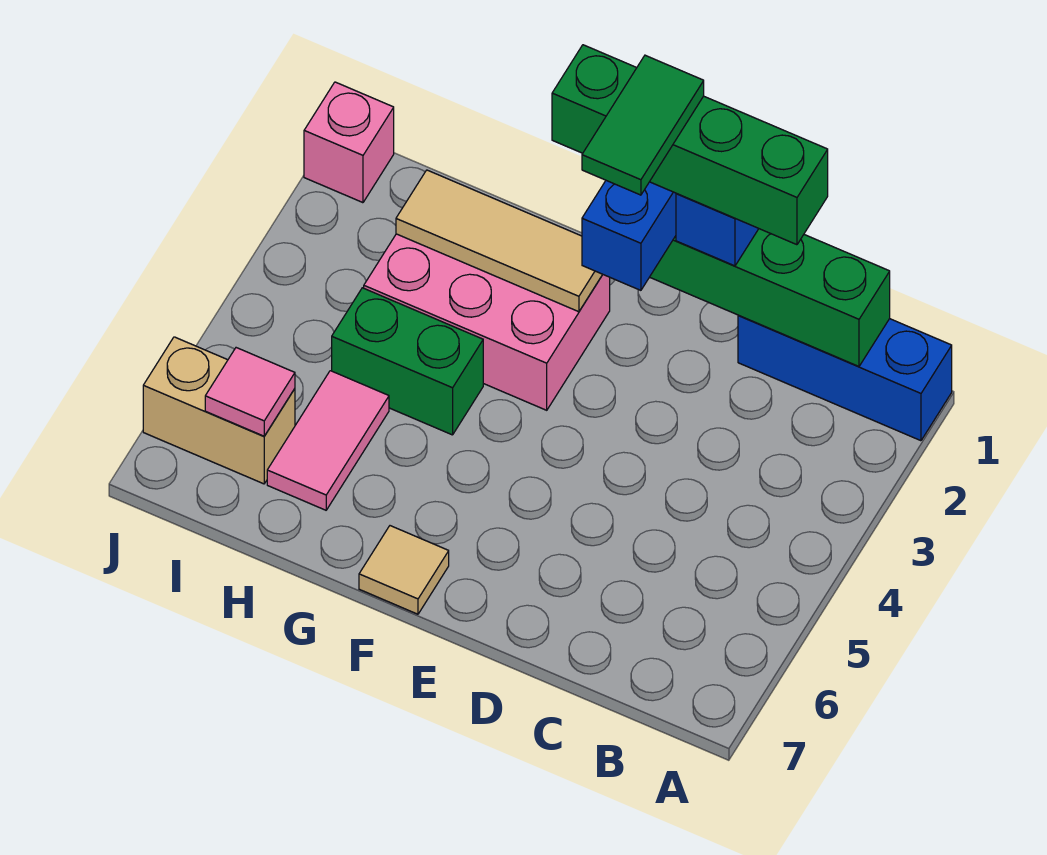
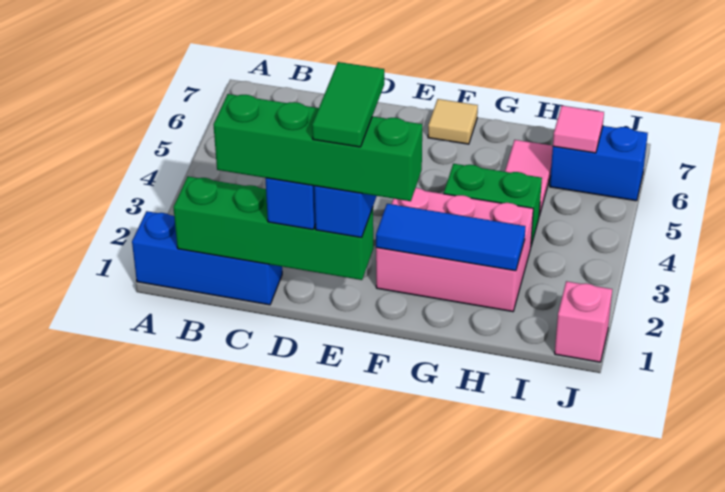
tan 1x3 tile [396,170,603,312] -> blue 1x3 tile [376,204,525,271]
tan 1x2 brick [143,337,295,484] -> blue 1x2 brick [550,126,648,201]

